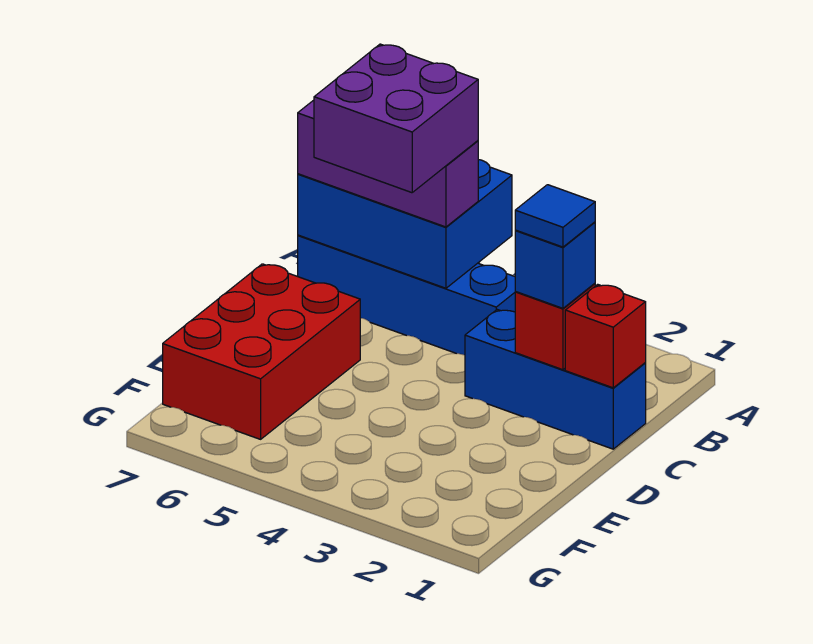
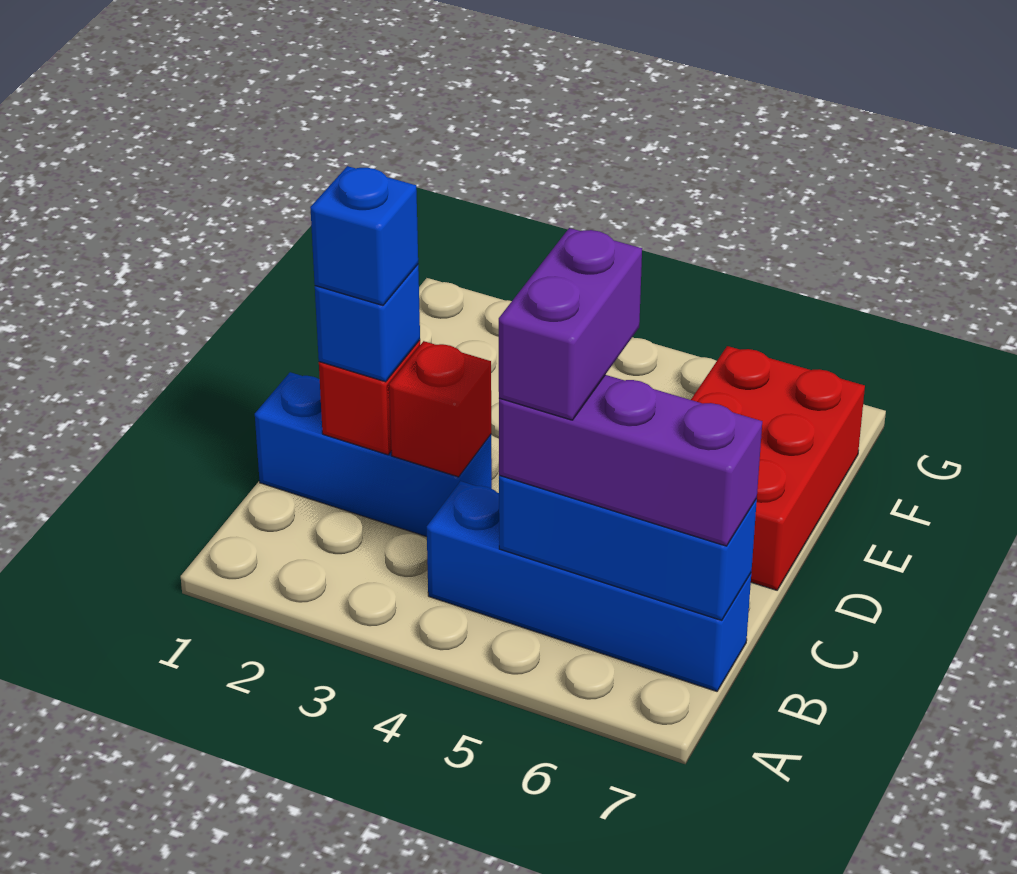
blue 2x3 brick [298,160,512,288] -> blue 1x3 brick [499,475,757,620]
purple 2x2 brick [314,44,478,193] -> purple 1x2 brick [499,228,642,420]
red 1x1 brick [565,284,646,388] -> red 1x1 brick moved to [389,341,491,477]
blue 1x1 tile [515,185,595,247] -> blue 1x1 brick [310,166,418,305]

